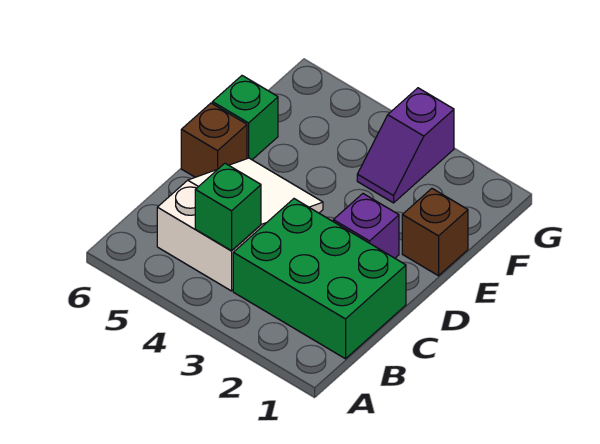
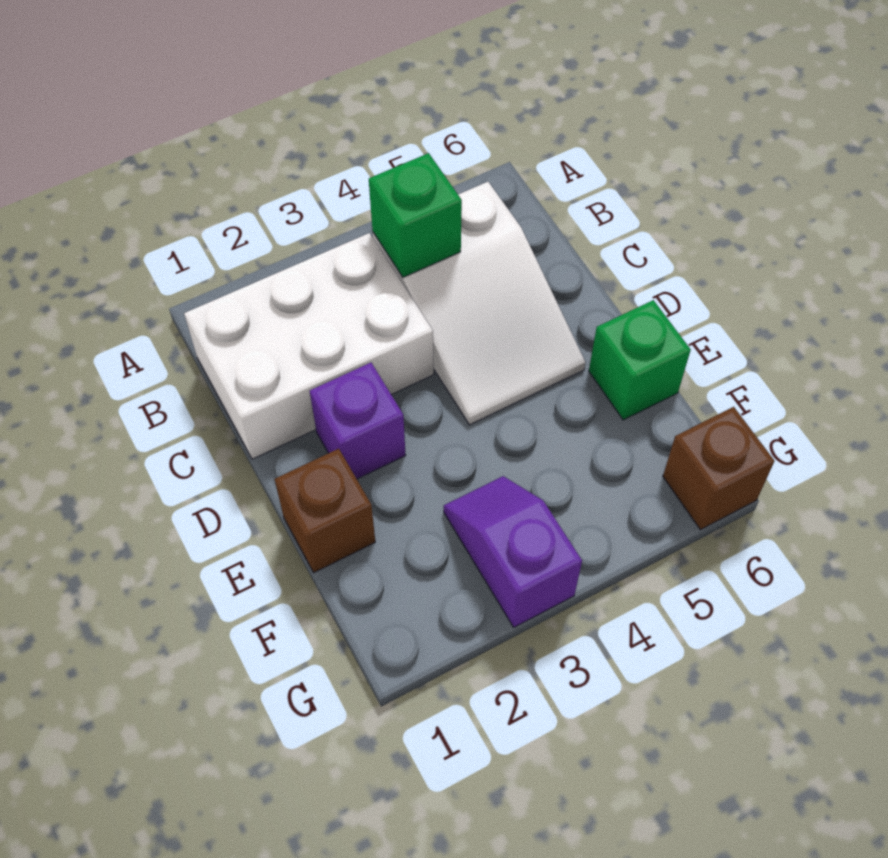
green 2x3 brick [233,199,406,359] -> white 2x3 brick [184,233,434,459]
brown 1x1 brick [181,103,247,177] -> brown 1x1 brick moved to [663,407,774,530]

